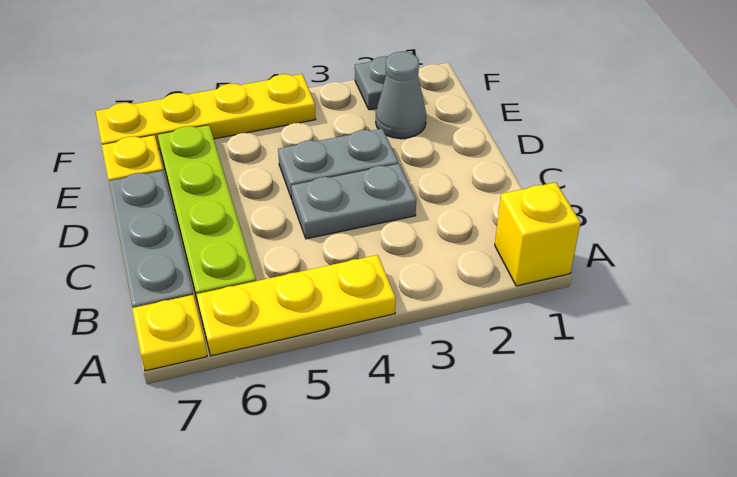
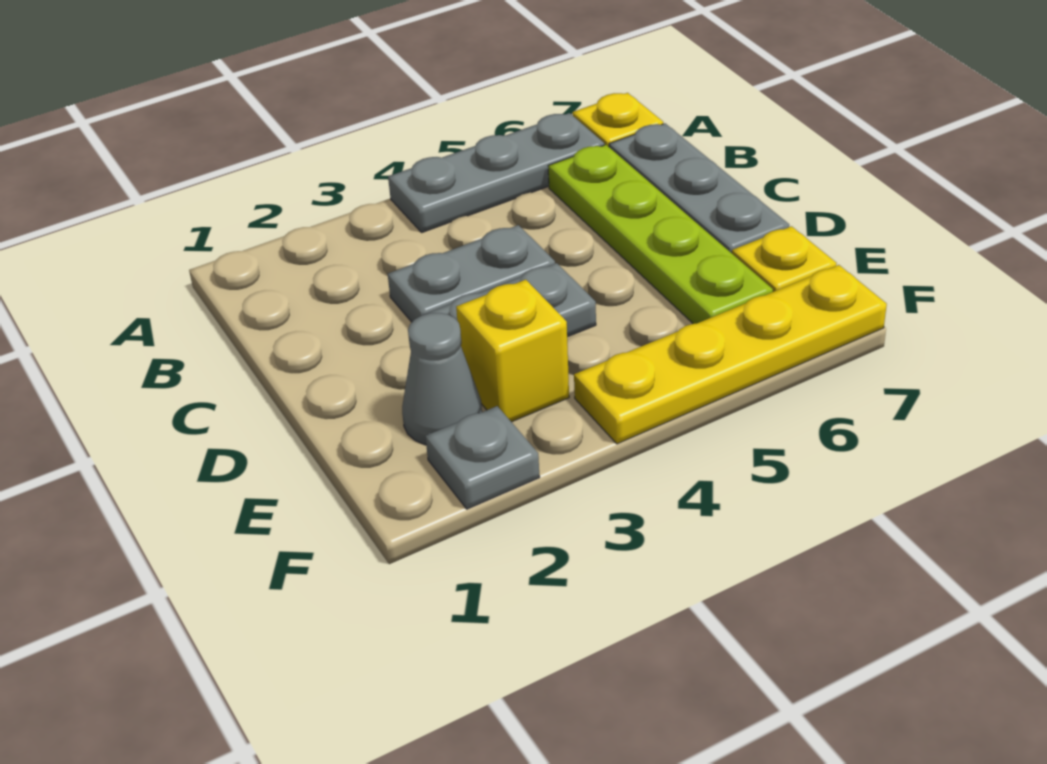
yellow 1x1 brick [495,182,581,286] -> yellow 1x1 brick moved to [456,280,569,422]
yellow 1x3 plate [197,255,396,356] -> grey 1x3 plate [388,113,604,232]

